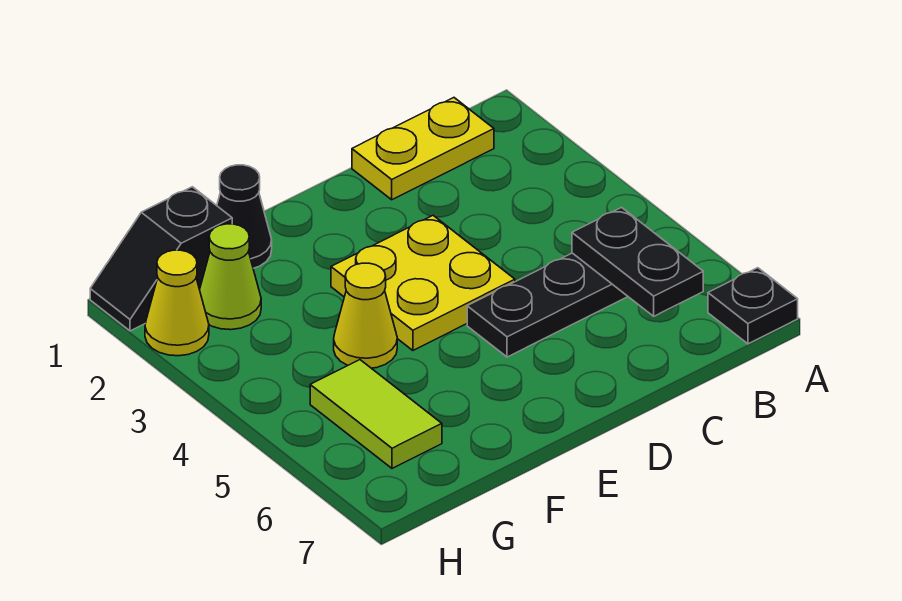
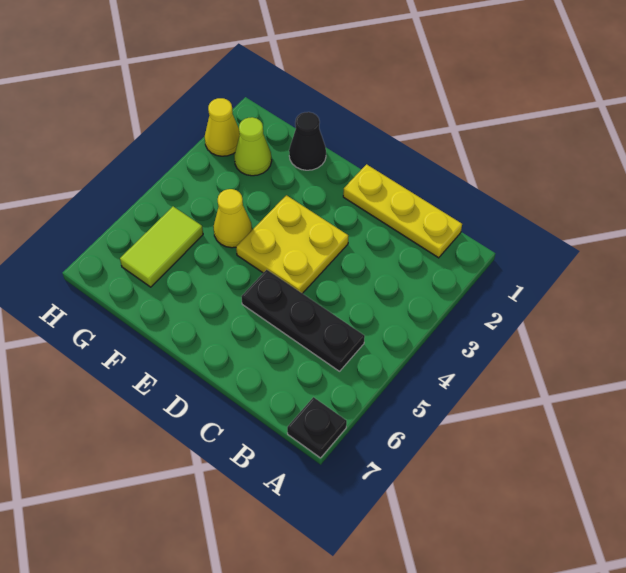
yellow 1x2 plate [352,98,494,200] -> yellow 1x3 plate [343,164,462,258]
black 1x2 plate [572,208,703,316] -> none
black 1x2 slope [90,187,232,331] -> none

